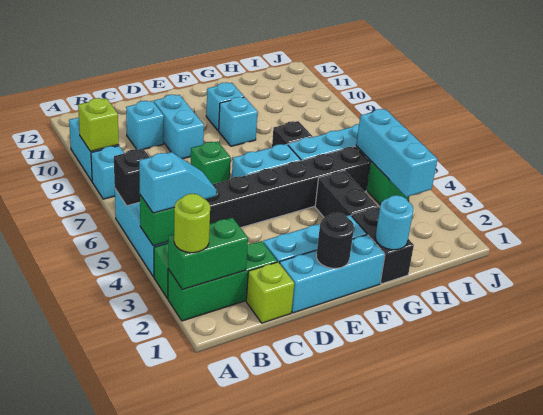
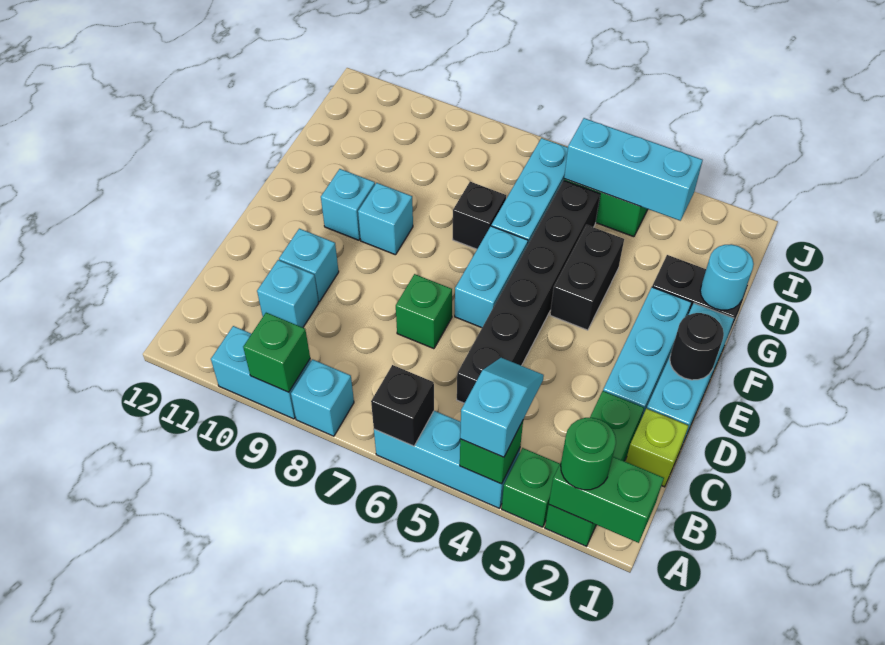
green 1x2 brick [168,218,248,290] -> green 1x2 brick turned to [549,457,664,543]
lime 1x1 round brick [174,194,210,253] -> green 1x1 round brick [561,418,616,490]
lime 1x1 brick [78,98,119,151] -> green 1x1 brick [243,313,310,392]
cyan 1x2 brick [154,95,204,159] -> cyan 1x1 brick [279,229,339,302]
black 1x2 brick [315,171,377,217] -> black 1x2 brick turned to [550,225,624,330]

